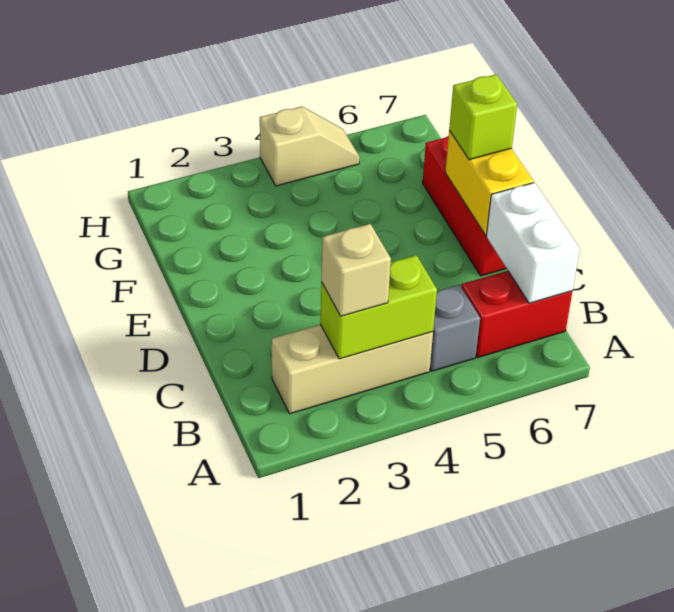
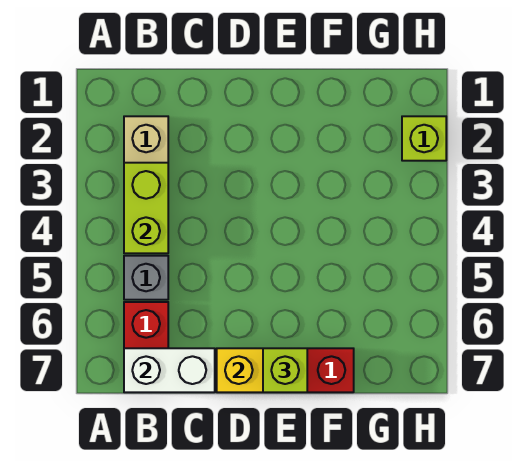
tan 1x1 brick [321,224,391,316] -> none
none -> lime 1x1 brick [402,116,446,161]
tan 1x2 slope [260,107,360,186] -> none

